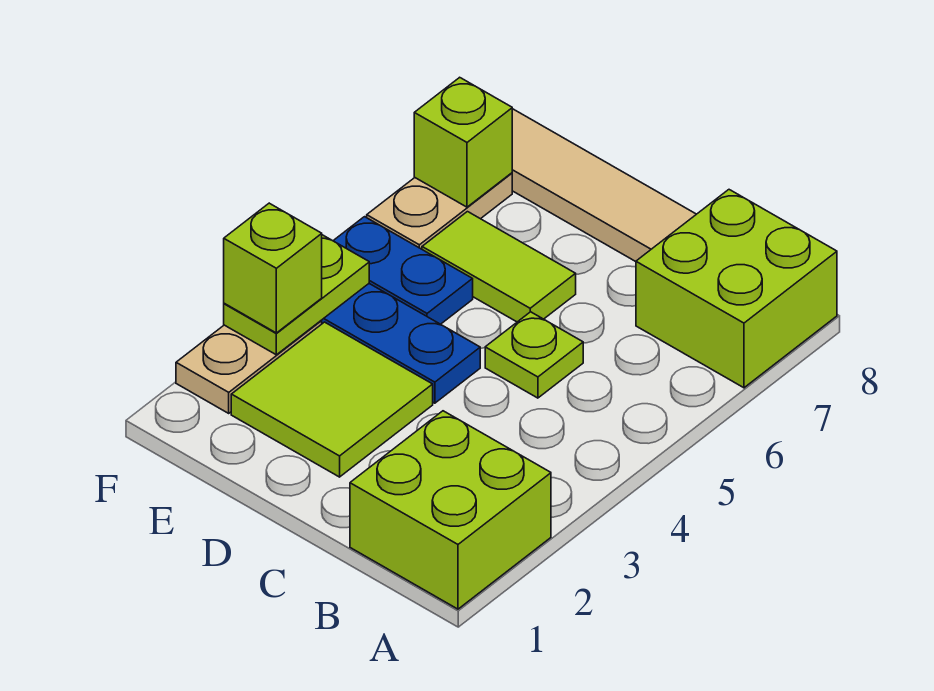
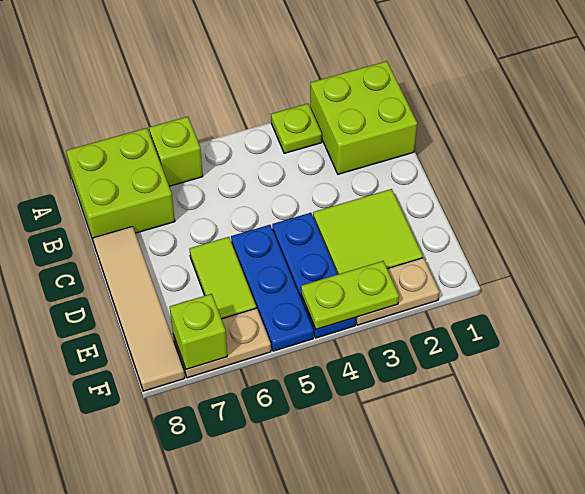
lime 1x1 plate [485,312,583,398] -> lime 1x1 plate moved to [271,104,322,153]
blue 1x2 plate [333,217,473,324] -> blue 1x3 plate [231,225,314,351]
lime 1x1 brick [224,203,322,333] -> lime 1x1 brick moved to [149,117,203,186]

